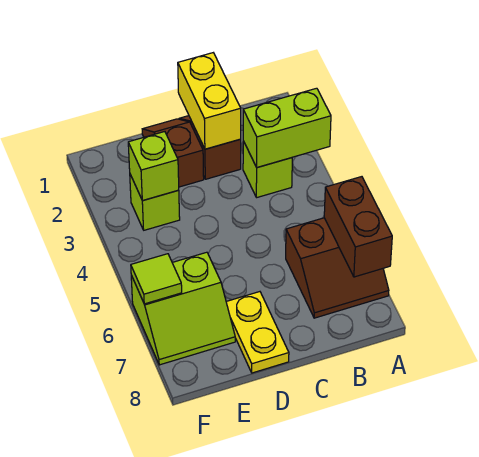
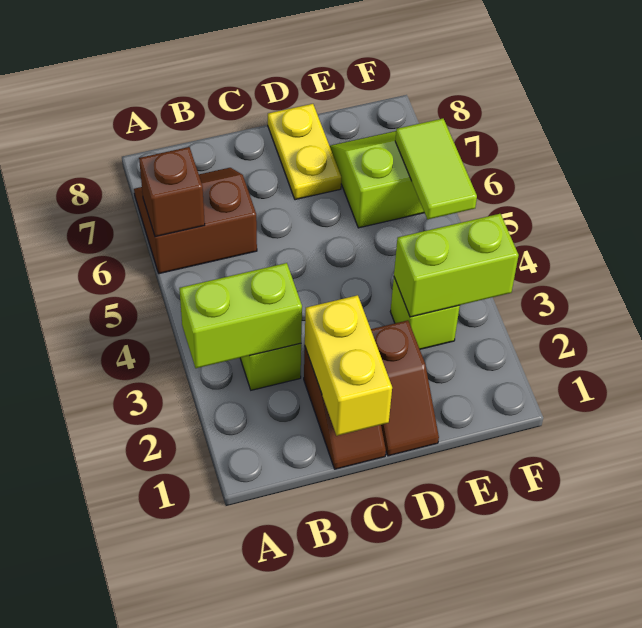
brown 1x2 brick [324,177,392,277] -> brown 1x1 brick [139,147,205,237]
lime 1x1 brick [128,132,179,201] -> lime 1x2 brick [394,214,519,317]
lime 1x1 tile [131,254,182,304] -> lime 1x2 tile [395,119,477,219]

